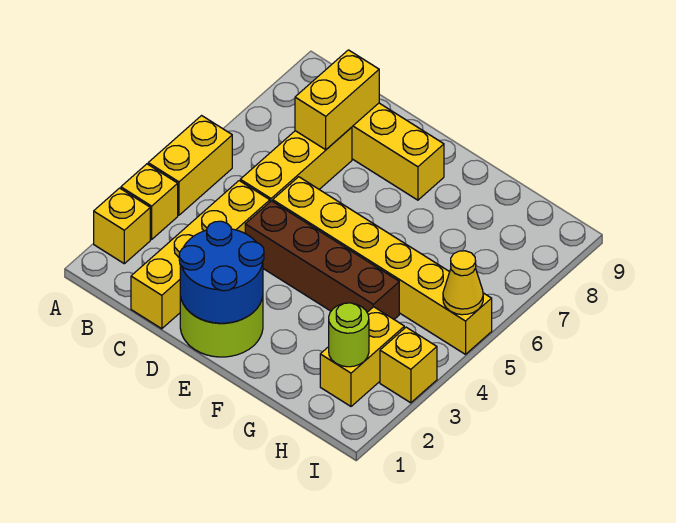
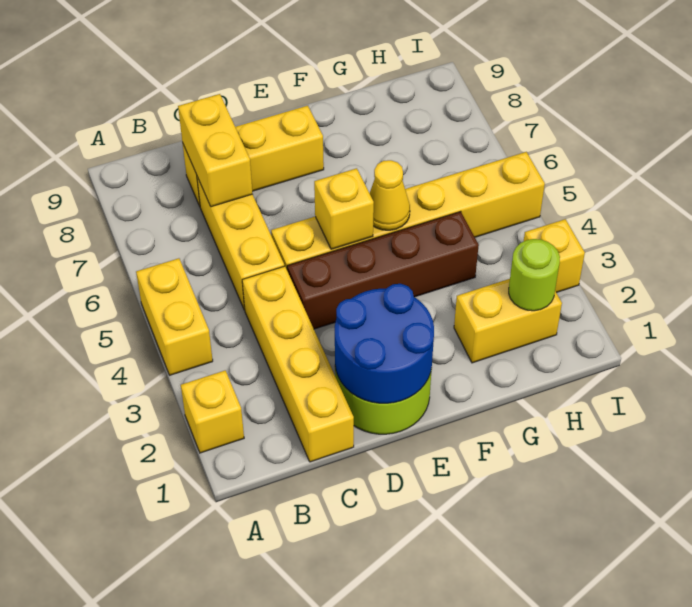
yellow 1x1 brick [121,164,178,239] -> yellow 1x1 brick moved to [314,168,374,249]
yellow 1x2 brick [320,307,404,406] -> yellow 1x2 brick turned to [454,279,562,363]
yellow 1x1 cone [443,251,483,315] -> yellow 1x1 cone moved to [370,160,410,230]

